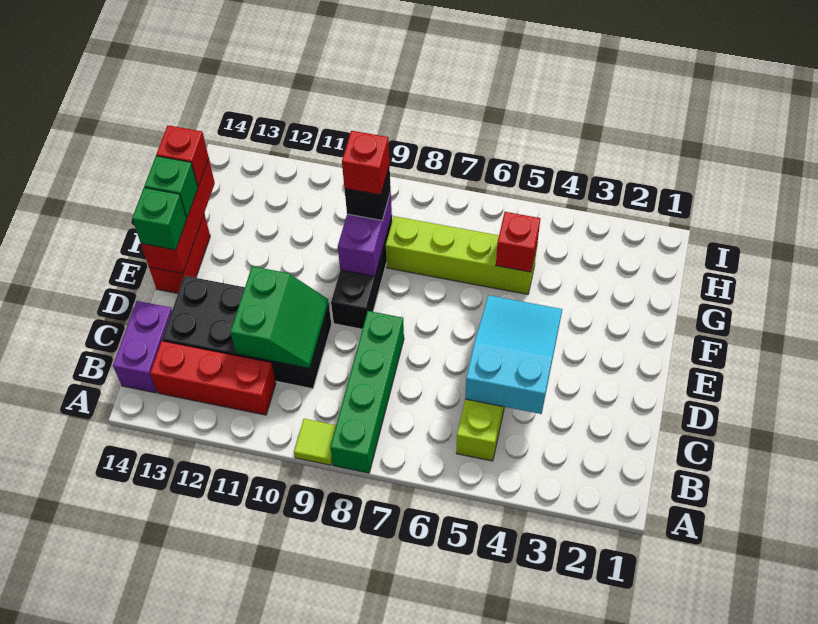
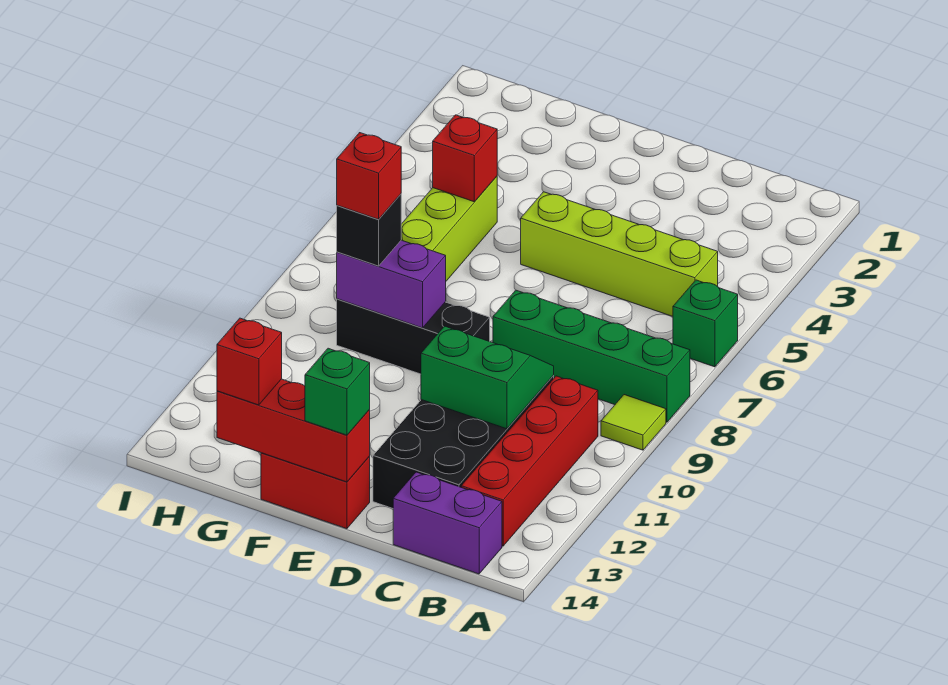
red 1x3 brick [150,341,276,415] -> red 1x4 brick [461,376,598,546]
cyan 2x3 slope [465,295,562,414] -> none
green 1x1 brick [145,156,198,218] -> green 1x1 brick moved to [673,280,738,367]

